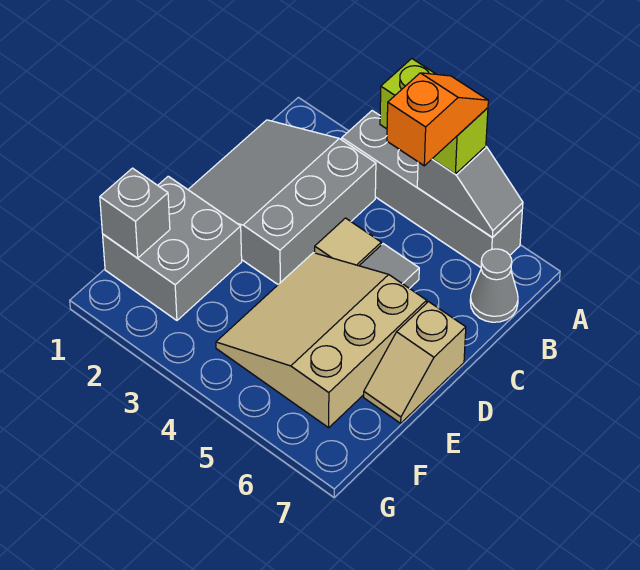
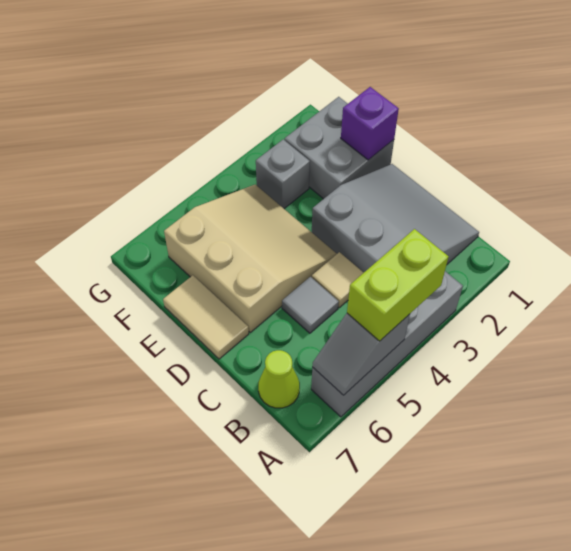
orange 1x2 slope [387,73,488,166] -> none
grey 1x1 cone [470,249,518,322] -> lime 1x1 cone [258,350,300,408]
tan 1x2 slope [364,302,466,423] -> tan 1x2 tile [163,275,249,359]
none -> purple 1x1 brick [341,87,399,160]
grey 1x1 brick [100,168,170,258] -> grey 1x1 brick moved to [256,139,310,209]

